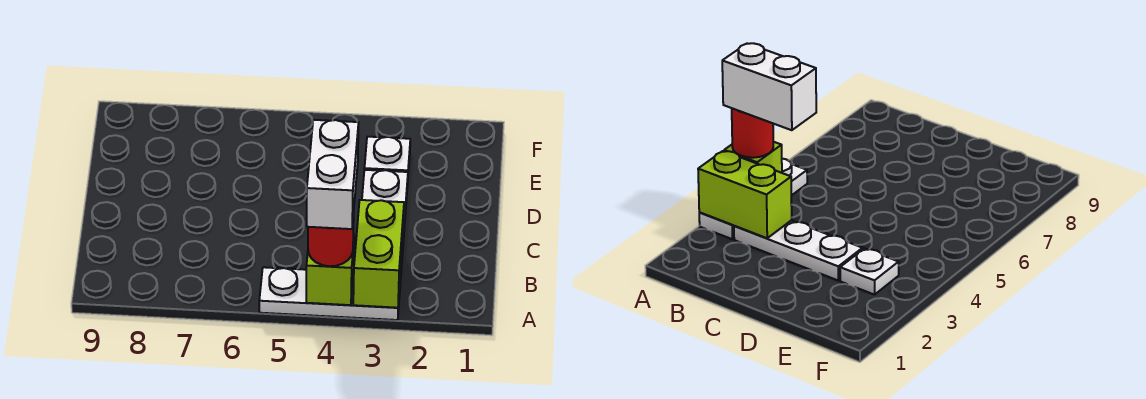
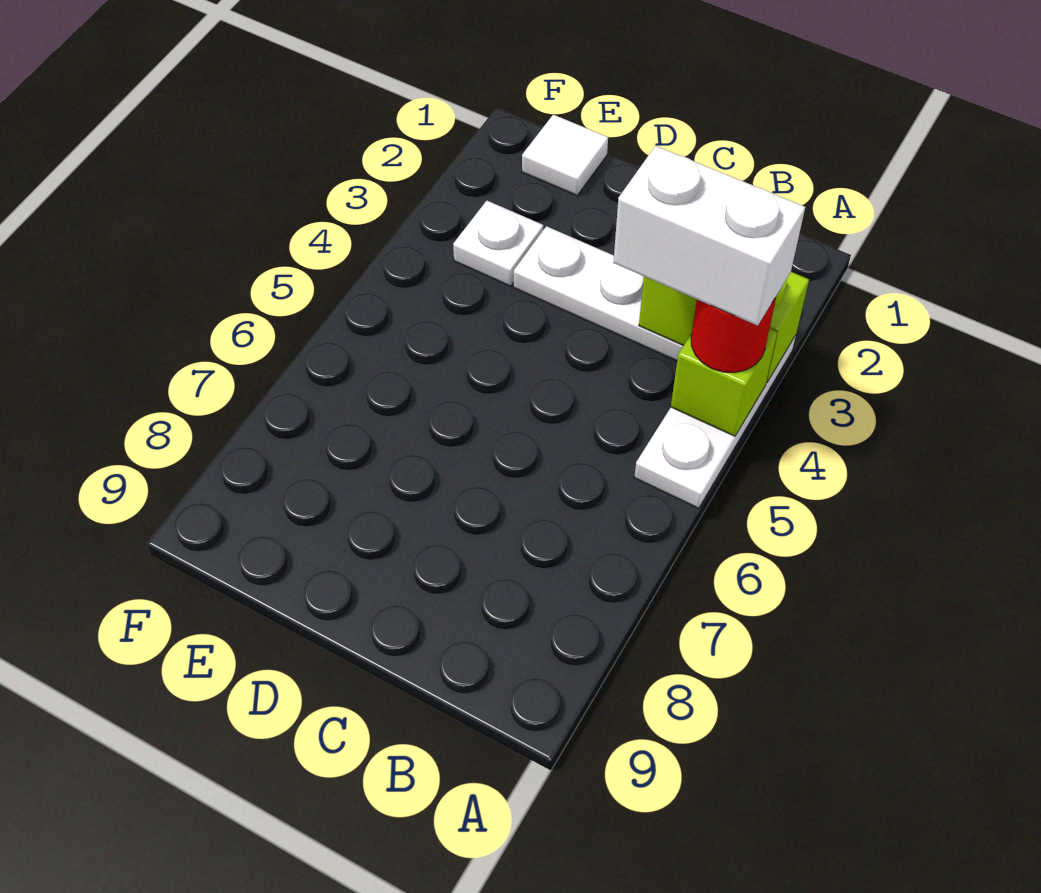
none -> white 1x1 tile [522,115,608,195]

